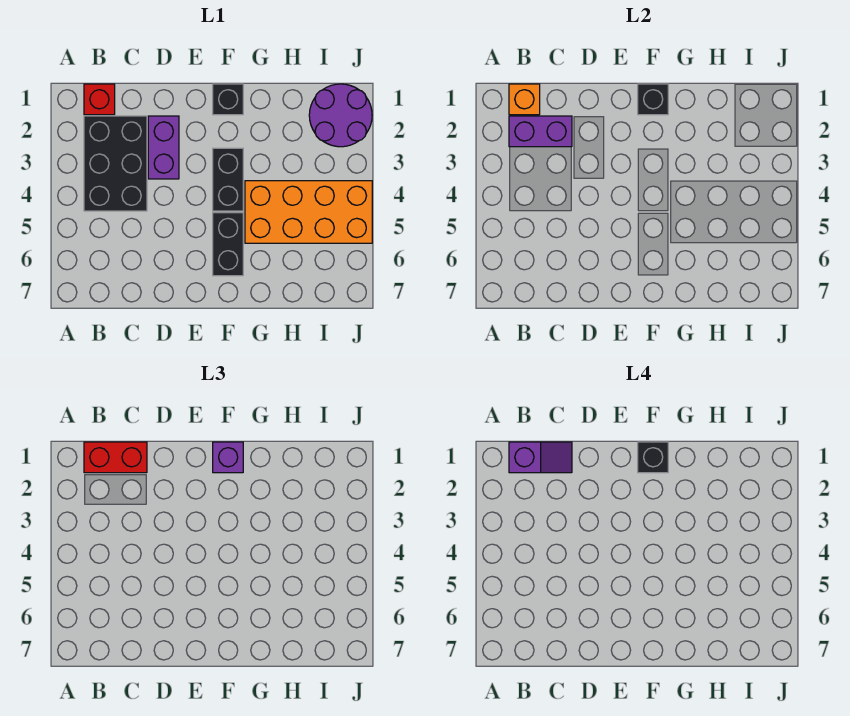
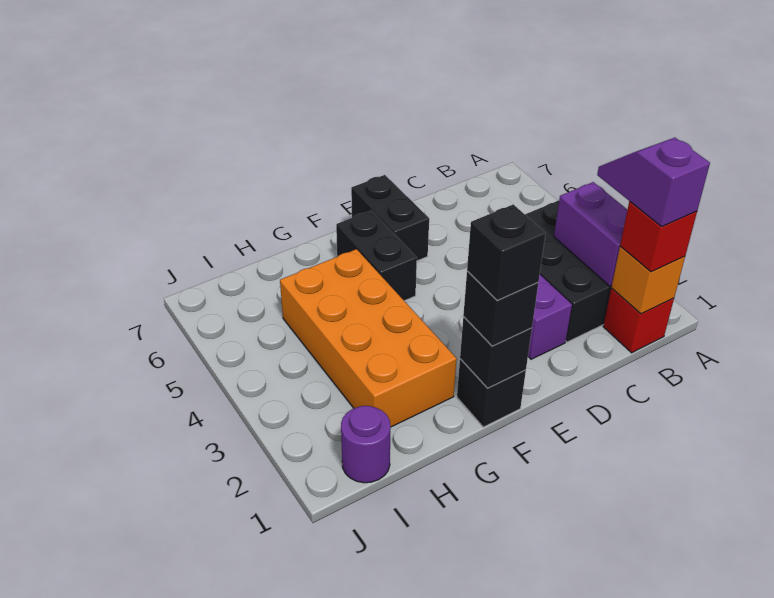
red 1x2 brick [84,442,147,473] -> red 1x1 brick [620,201,697,272]
purple 1x2 slope [509,442,572,473] -> purple 1x2 slope turned to [597,138,710,227]
purple 1x2 brick [509,116,572,147] -> purple 1x2 brick turned to [554,182,627,286]
purple 1x1 brick [213,442,243,473] -> black 1x1 brick [463,271,538,346]
black 1x2 brick [213,148,243,211] -> black 1x2 brick moved to [351,175,429,261]
orange 2x4 brick [245,181,372,243] -> orange 2x4 brick turned to [280,249,457,427]
purple 2x2 round brick [309,84,372,147] -> purple 1x1 round brick [341,406,391,483]

